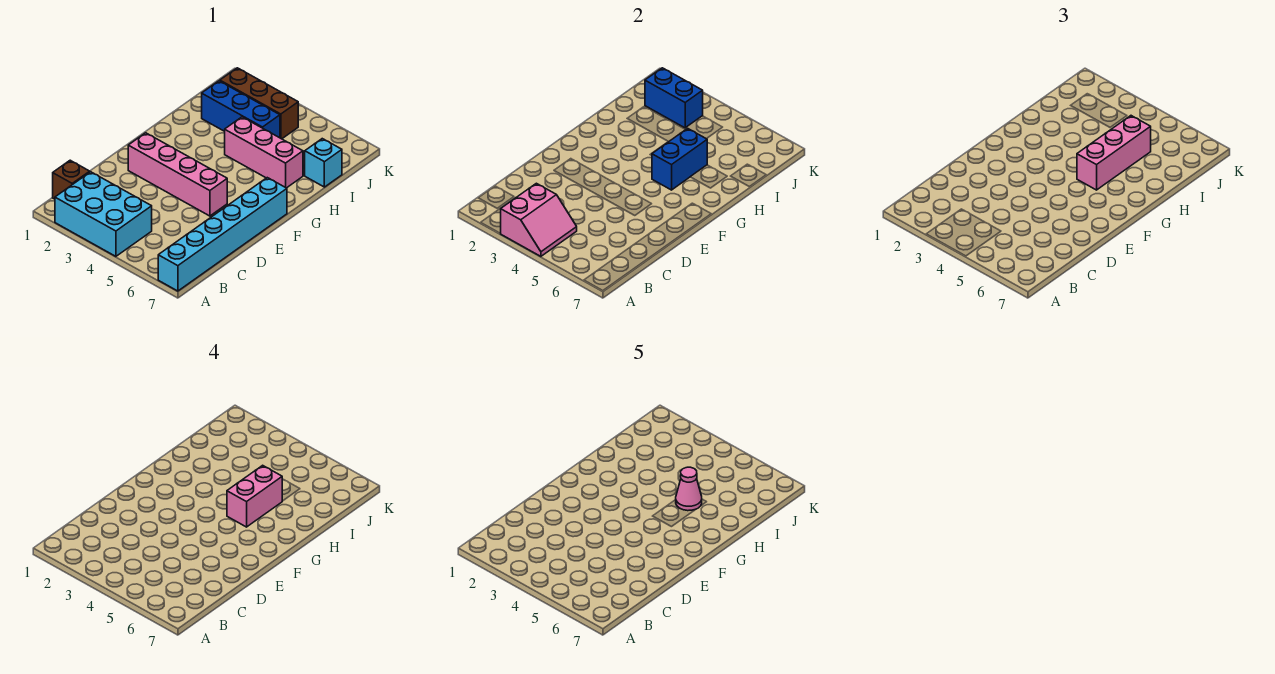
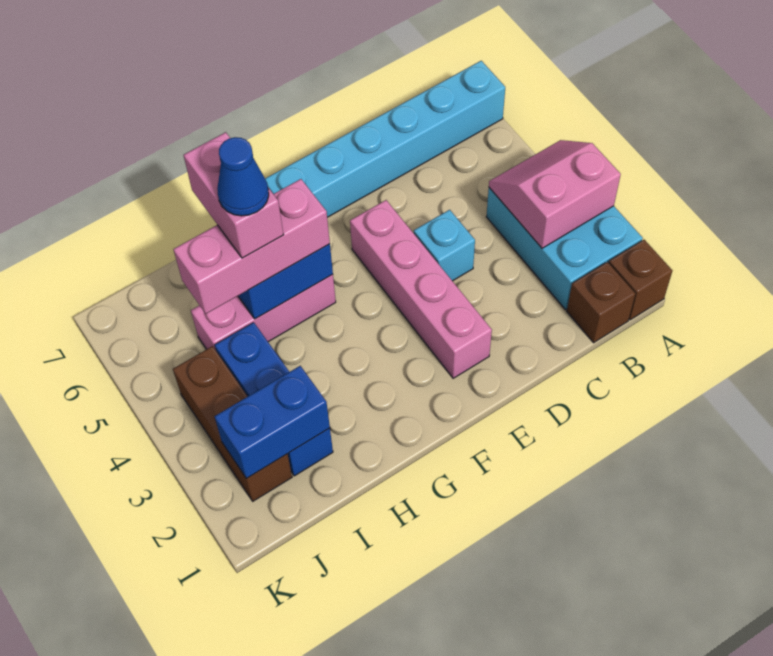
none -> brown 1x1 brick [609,240,672,320]
pink 1x2 brick [227,465,282,527] -> pink 1x2 brick turned to [184,132,284,258]
pink 1x3 brick [225,117,303,188] -> pink 1x3 brick turned to [191,275,336,350]
pink 1x1 cone [676,467,702,511] -> blue 1x1 cone [217,137,269,216]
cyan 1x1 brick [305,139,342,187] -> cyan 1x1 brick moved to [414,210,475,281]
blue 1x2 brick [645,68,703,128] -> blue 1x2 brick turned to [214,366,330,478]

